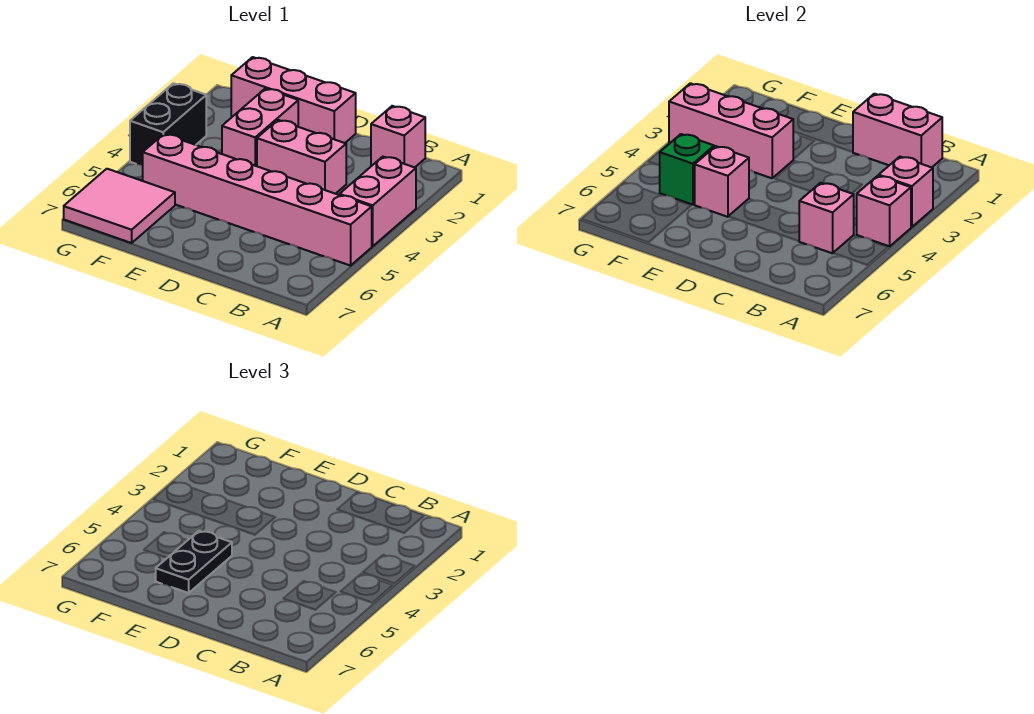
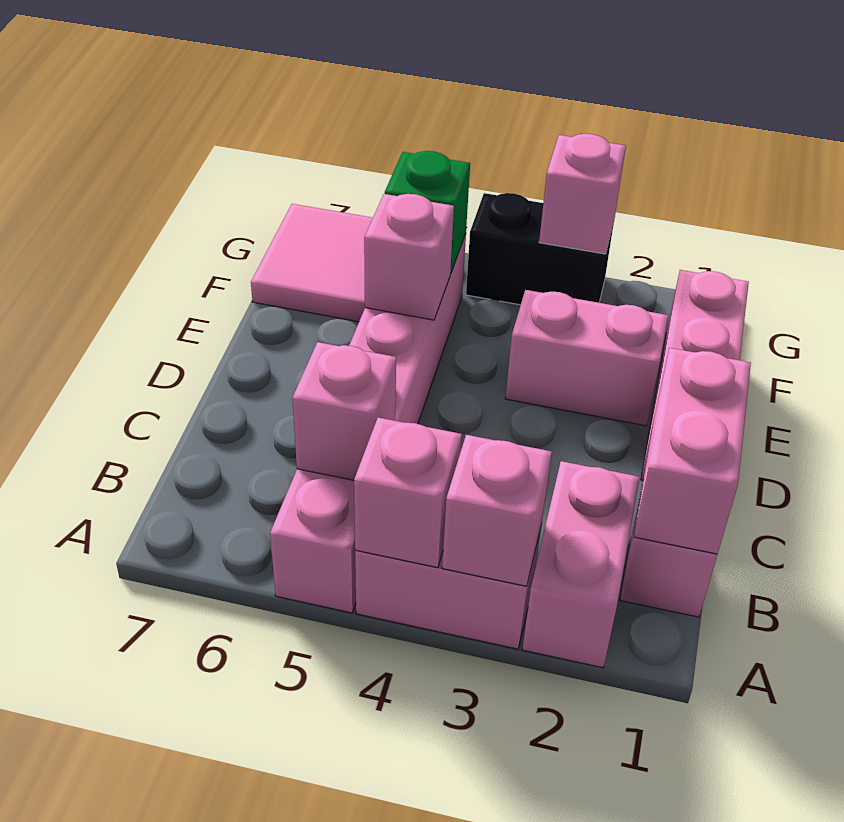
pink 1x2 brick [257,120,346,194] -> pink 1x2 brick moved to [522,461,640,668]
pink 1x3 brick [669,83,793,178] -> pink 1x1 brick [539,134,626,254]
black 1x2 plate [156,531,232,593] -> none

